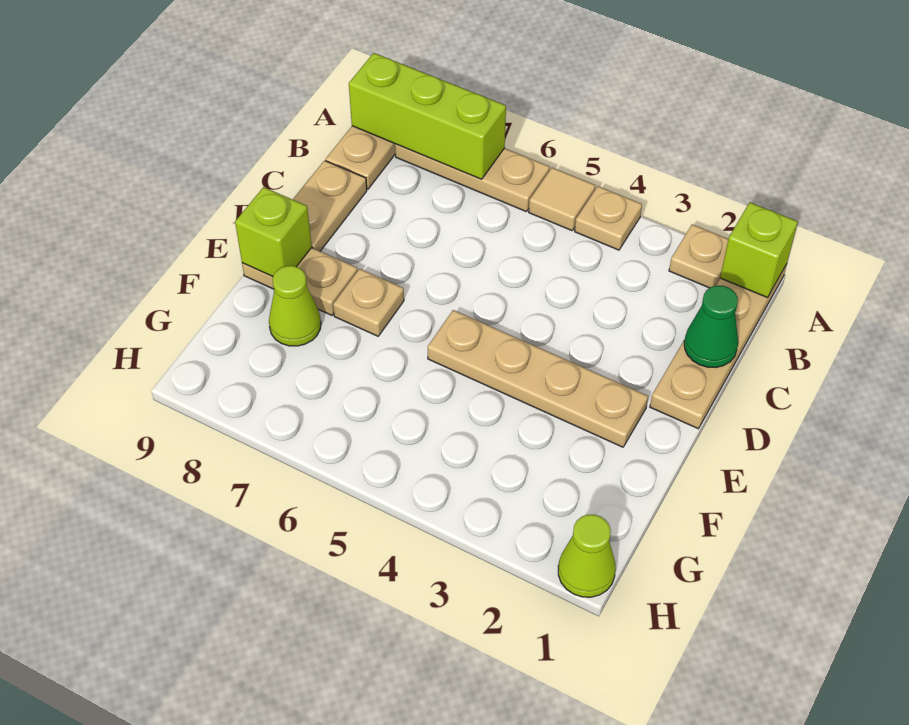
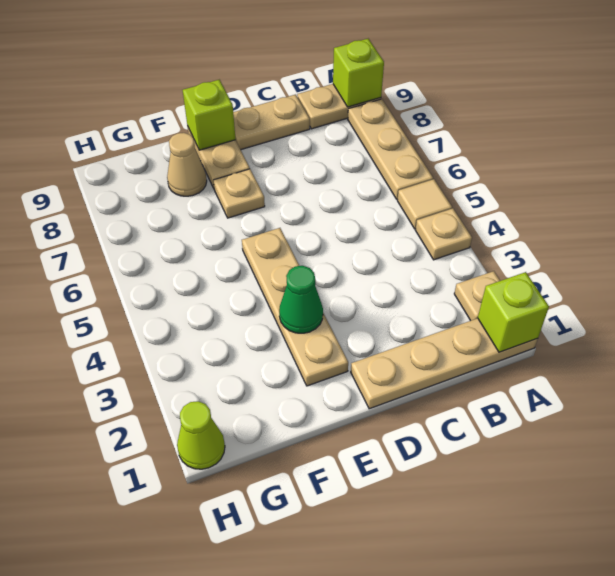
lime 1x3 brick [349,53,506,179] -> lime 1x1 brick [333,39,384,107]
green 1x1 cone [684,286,738,368] -> green 1x1 cone moved to [279,266,323,333]
lime 1x1 cone [269,266,321,346] -> tan 1x1 cone [167,133,207,196]

